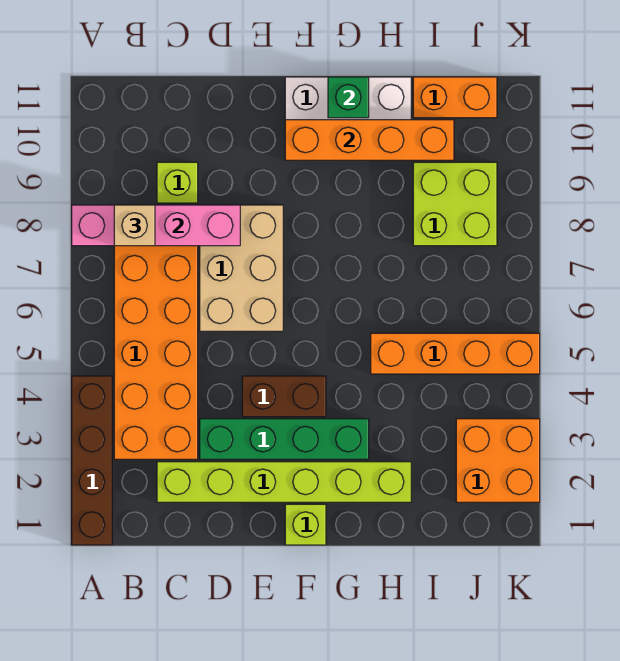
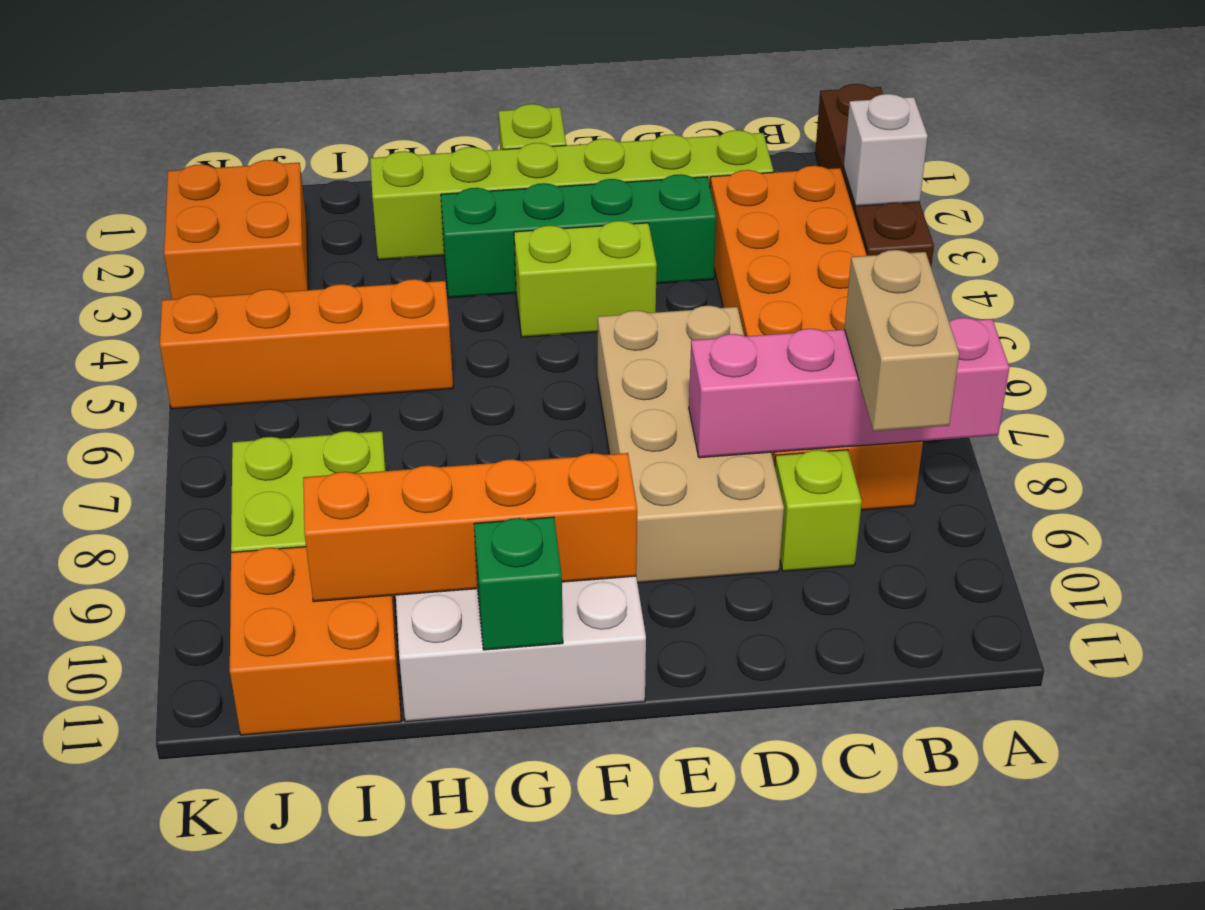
none -> white 1x1 brick [844,94,928,206]
tan 1x1 brick [114,205,155,246] -> tan 1x2 brick [845,250,959,431]
tan 2x3 brick [200,205,283,331] -> tan 2x4 brick [598,306,784,583]
brown 1x2 brick [242,376,326,417] -> lime 1x2 brick [514,221,657,337]
orange 1x2 brick [413,77,497,118] -> orange 2x2 brick [230,547,401,735]

